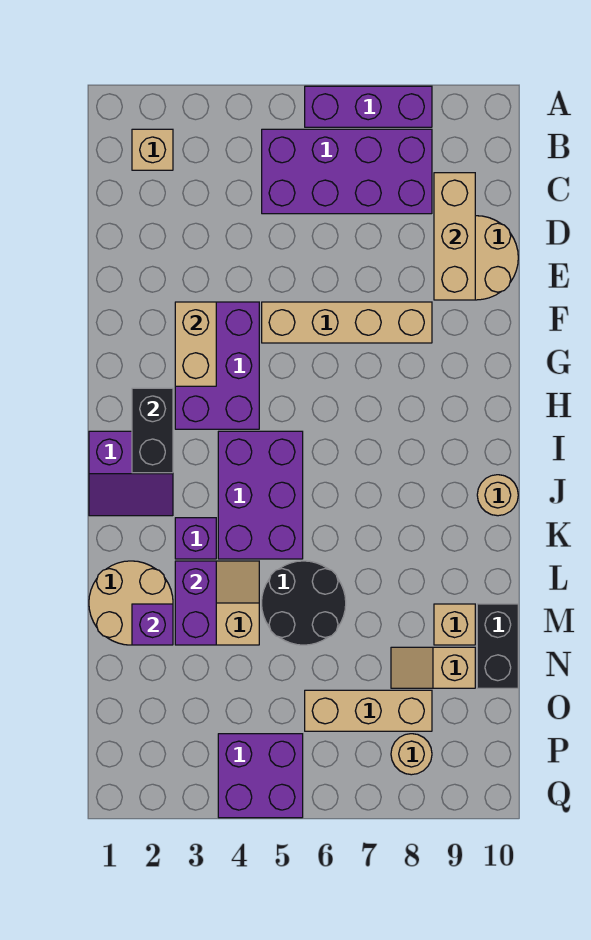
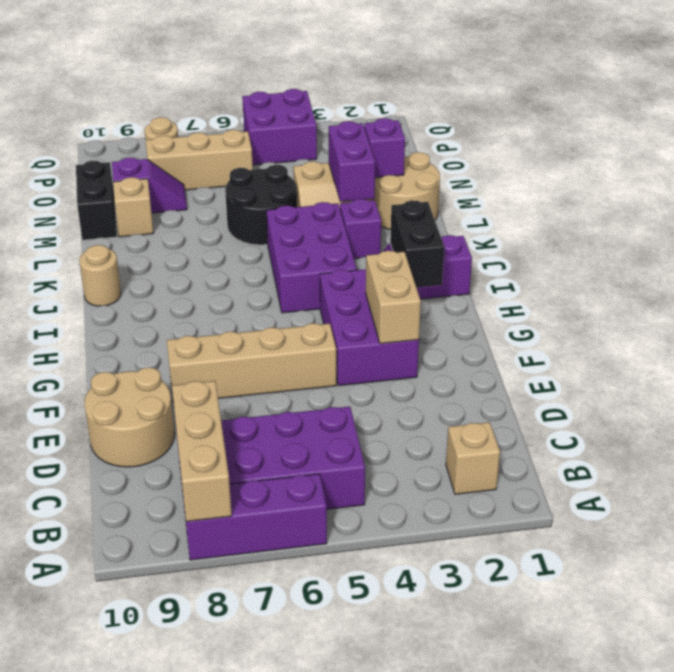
tan 1x3 brick [434,173,475,300] -> tan 1x3 brick moved to [172,381,232,522]
tan 1x2 slope [391,647,475,688] -> purple 1x2 slope [112,158,187,213]

